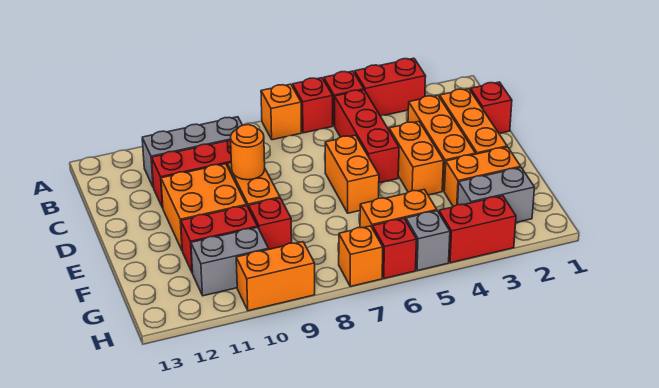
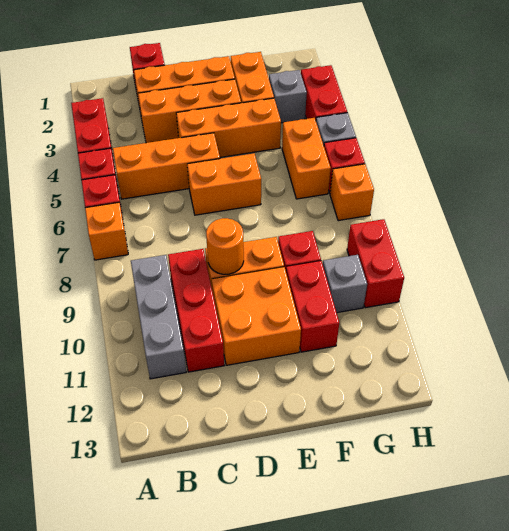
red 1x3 brick [335,90,399,183] -> orange 1x3 brick [113,133,220,199]
orange 1x2 brick [389,122,444,195] -> orange 1x3 brick [176,98,281,157]
grey 1x2 brick [458,168,535,222] -> grey 1x1 brick [269,70,307,123]
grey 1x2 brick [191,227,269,296] -> grey 1x1 brick [323,255,367,313]
orange 1x2 brick [236,242,315,311] -> red 1x2 brick [347,219,404,308]

